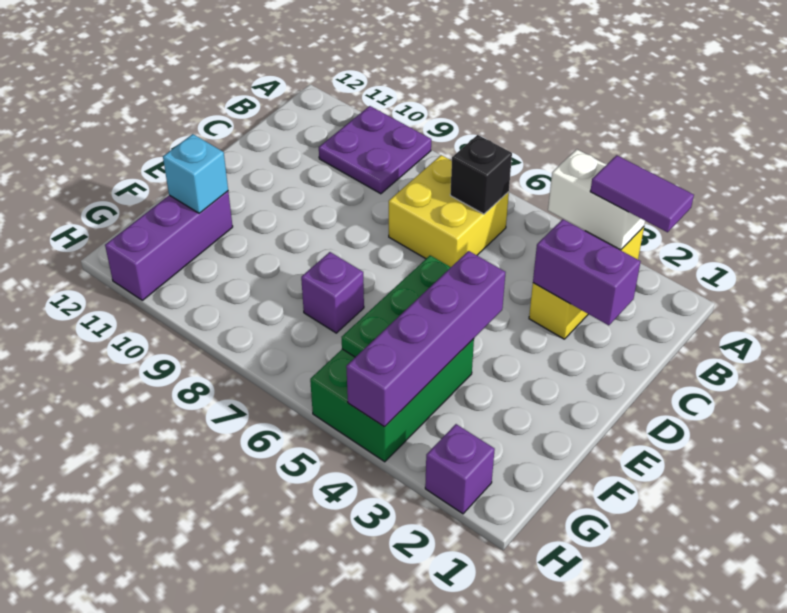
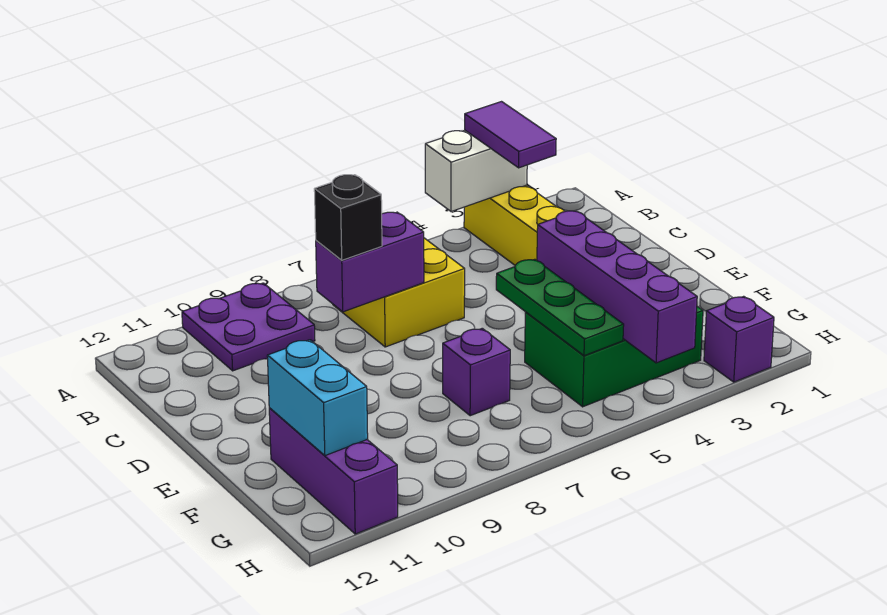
purple 1x2 tile [590,155,694,232] -> purple 1x2 tile turned to [465,102,556,168]
black 1x1 brick [450,135,512,214] -> black 1x1 brick moved to [314,175,382,260]
purple 1x2 brick [533,219,641,325] -> purple 1x2 brick moved to [316,212,424,312]
green 2x3 brick [310,339,474,462] -> green 2x3 brick turned to [525,306,703,407]
cyan 1x1 brick [163,134,228,213] -> cyan 1x2 brick [267,340,368,456]

